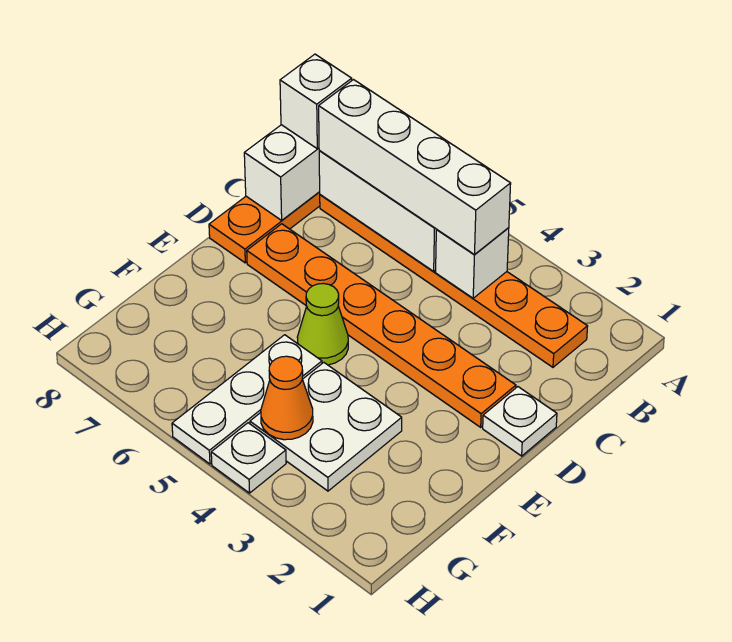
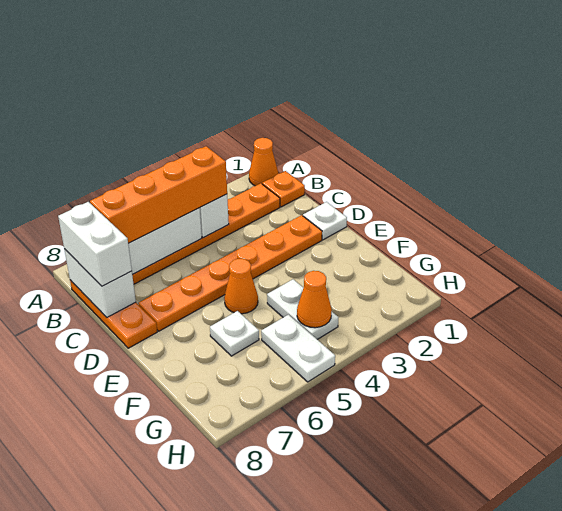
none -> orange 1x1 cone [249,138,278,186]
none -> orange 1x1 plate [262,171,305,207]
white 1x4 brick [319,80,511,255] -> orange 1x4 brick [90,146,227,243]
white 1x1 brick [280,54,352,149] -> white 1x2 brick [58,202,132,286]
lime 1x1 cone [297,283,348,365] -> orange 1x1 cone [224,259,258,314]
white 2x2 plate [250,363,402,491] -> white 1x2 plate [267,279,338,339]
white 1x3 plate [172,335,322,464] -> white 1x2 plate [261,315,335,382]
white 1x1 plate [211,423,286,493] -> white 1x1 plate moved to [210,311,259,356]

